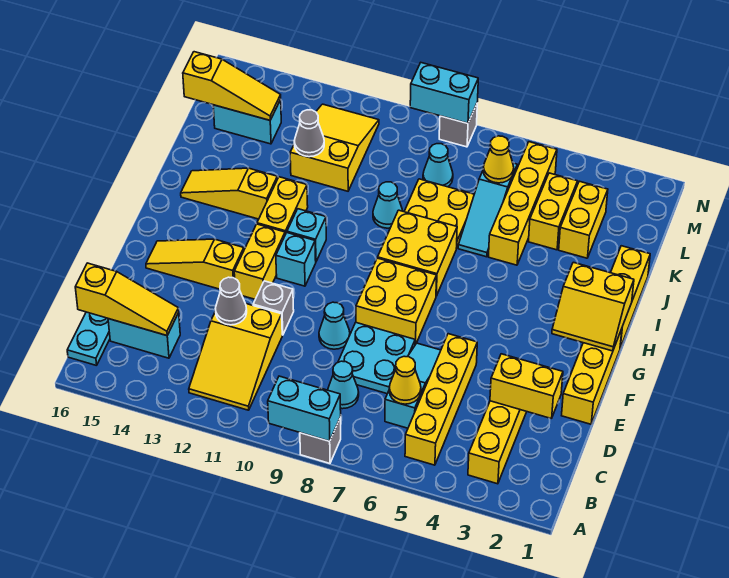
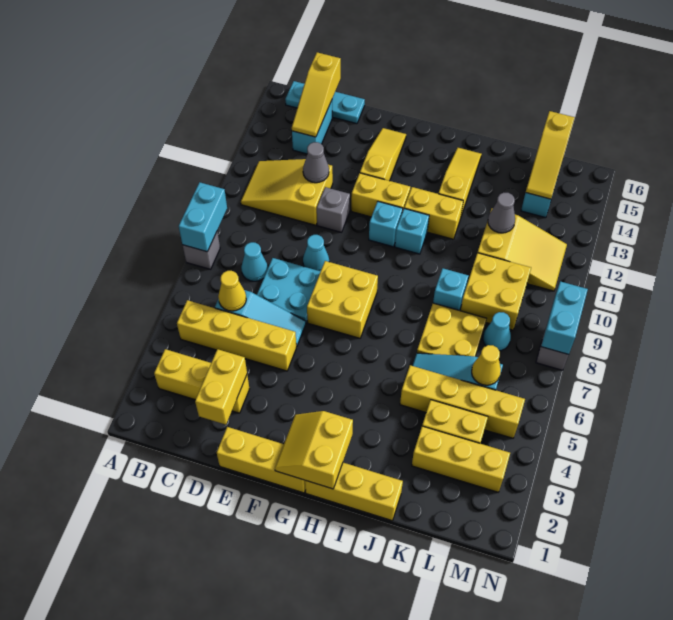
yellow 2x2 brick [378,210,457,296] -> yellow 2x2 brick moved to [461,253,531,330]
cyan 1x1 cone [373,182,402,228] -> cyan 1x1 brick [433,268,468,310]
yellow 1x2 brick [559,181,608,258] -> yellow 1x3 brick [412,426,510,492]

